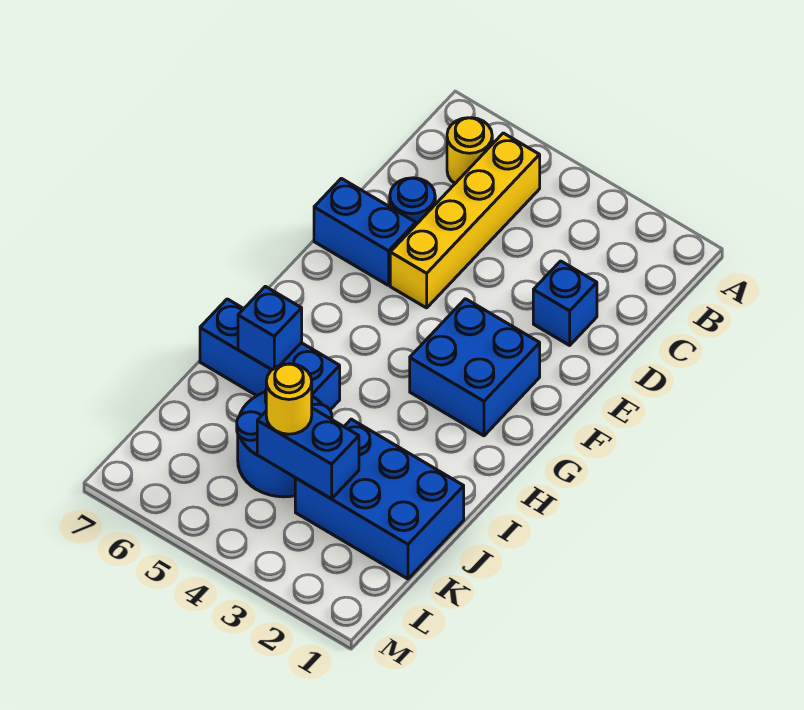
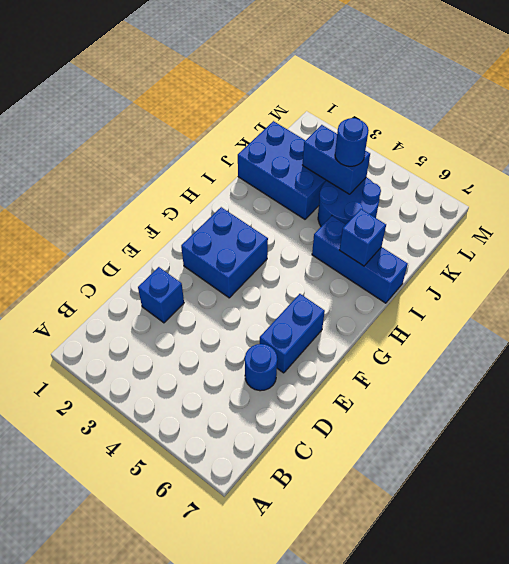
yellow 1x4 brick [390,133,540,308] -> none
yellow 1x1 round brick [447,118,492,183] -> none
blue 1x2 brick [314,178,416,285] -> blue 1x2 brick turned to [260,294,325,373]
yellow 1x1 round brick [266,364,312,434] -> blue 1x1 round brick [335,118,369,166]

